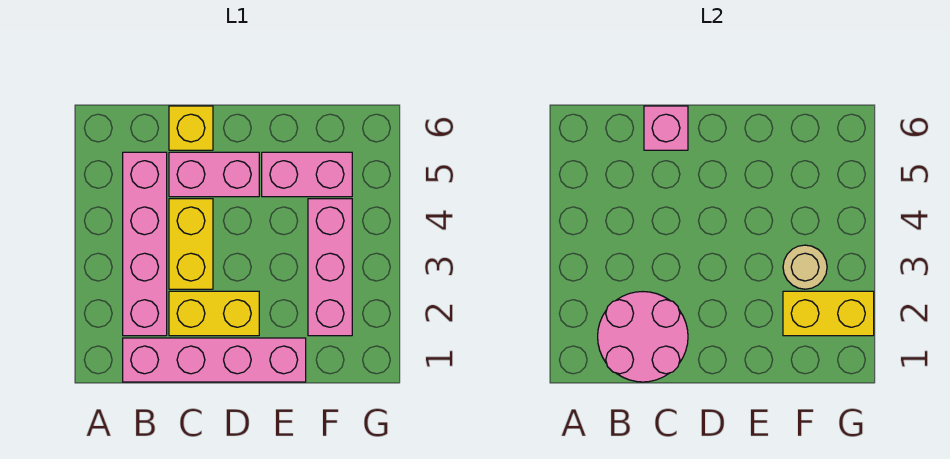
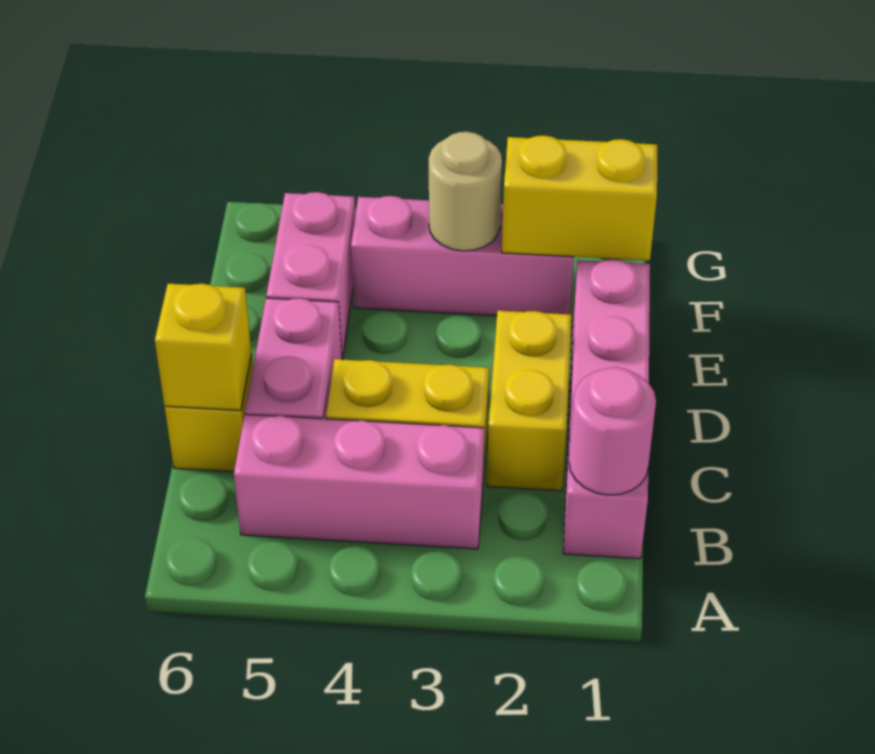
pink 2x2 round brick [598,292,688,382] -> pink 1x1 round brick [569,367,656,495]
pink 1x4 brick [123,152,167,336] -> pink 1x3 brick [234,414,484,549]
pink 1x1 brick [644,106,688,150] -> yellow 1x1 brick [155,284,252,410]
yellow 1x2 brick [783,291,874,336] -> yellow 1x2 brick turned to [502,135,657,261]

